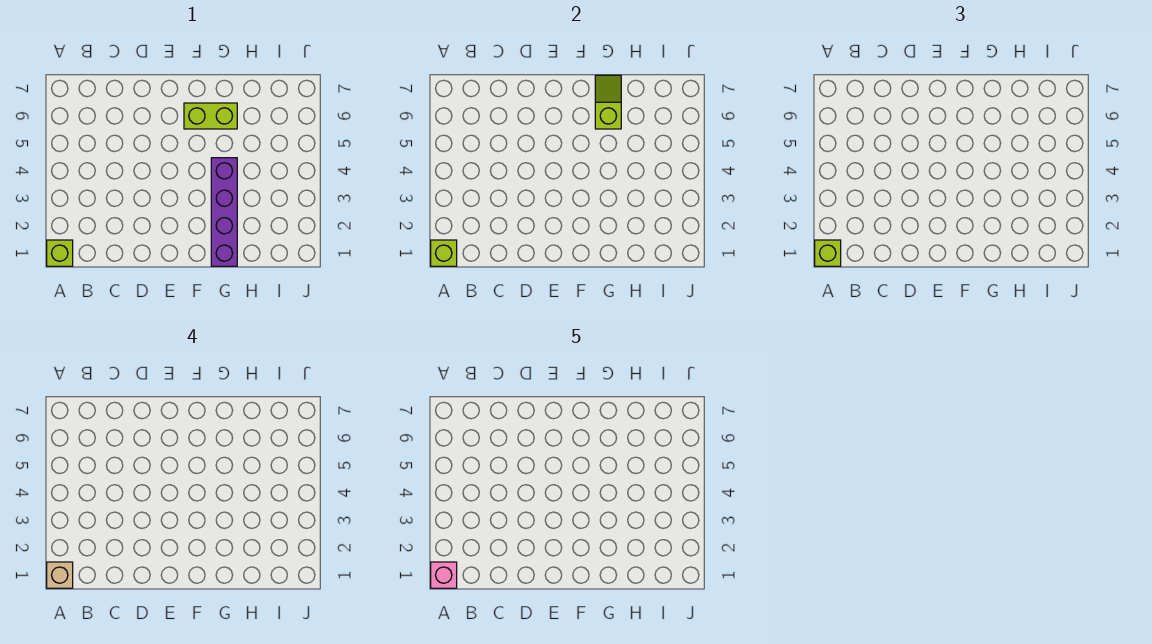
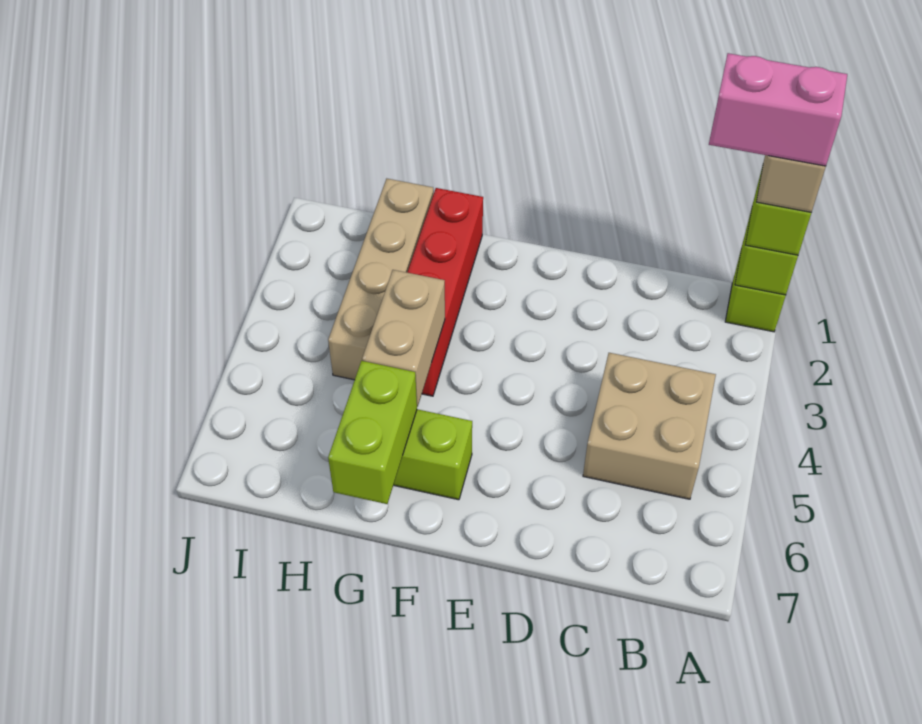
pink 1x1 brick [431,562,457,588] -> pink 1x2 brick [709,53,847,166]
none -> tan 2x2 brick [583,353,716,499]
purple 1x4 brick [211,158,237,266] -> red 1x4 brick [407,188,483,396]
none -> tan 1x2 brick [362,270,445,407]
lime 1x2 slope [595,75,621,129] -> lime 1x2 brick [328,361,417,504]
none -> tan 1x4 brick [328,179,434,380]

